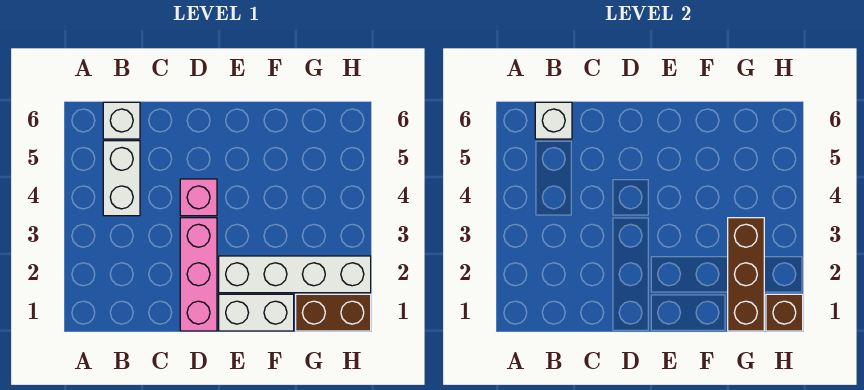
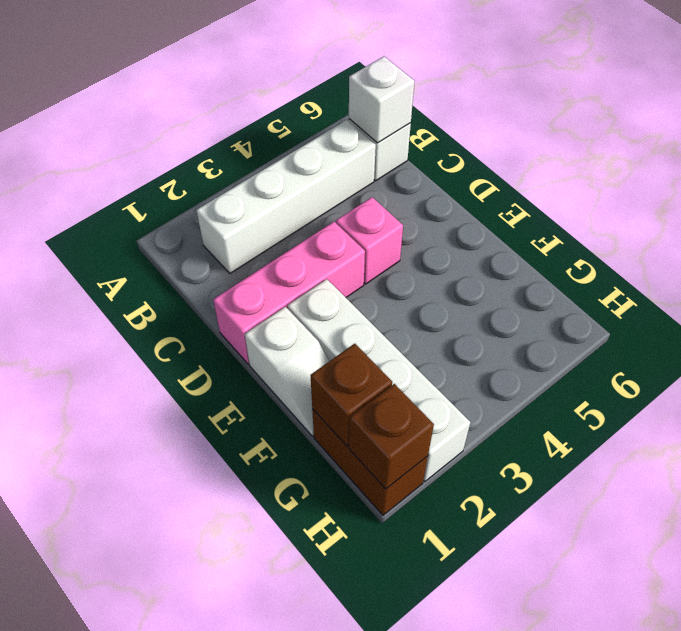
white 1x2 brick [103,141,140,216] -> white 1x4 brick [196,120,376,273]
white 1x2 brick [219,294,294,331] -> white 1x2 slope [245,307,329,436]
brown 1x3 brick [728,218,764,331] -> brown 1x1 brick [310,344,392,446]

